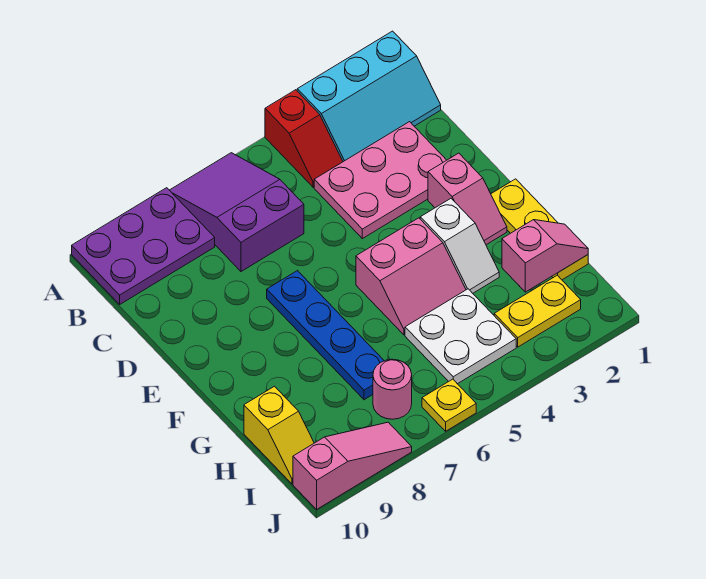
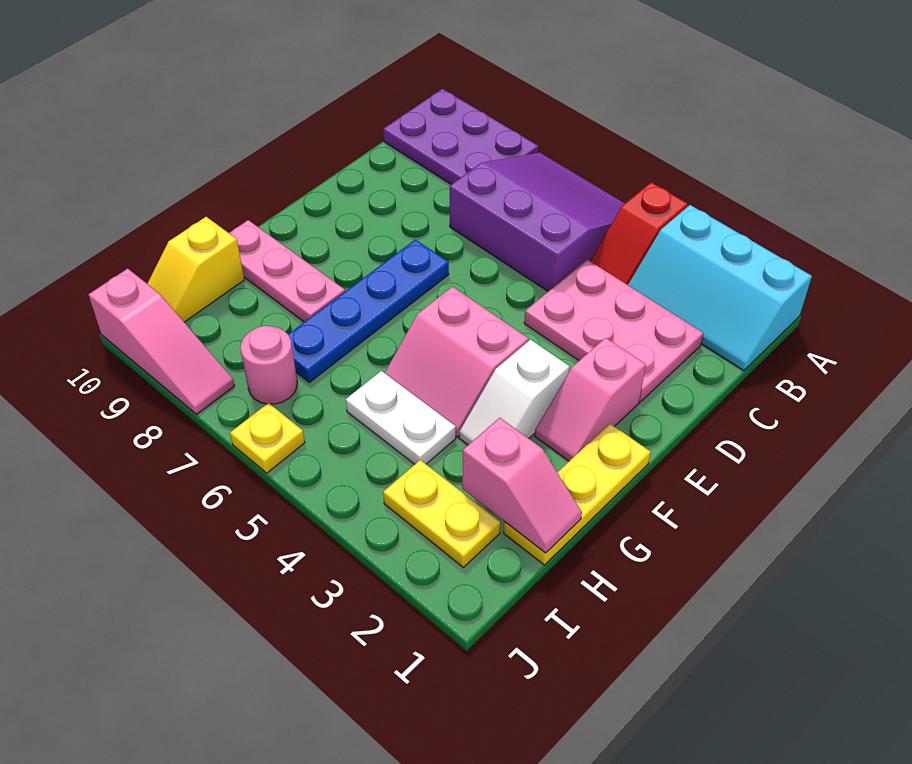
purple 2x3 slope [170,153,304,271] -> purple 3x3 slope [450,152,625,291]
none -> pink 1x3 plate [229,220,345,322]
white 2x2 plate [405,289,516,384] -> white 1x2 plate [346,371,456,464]

